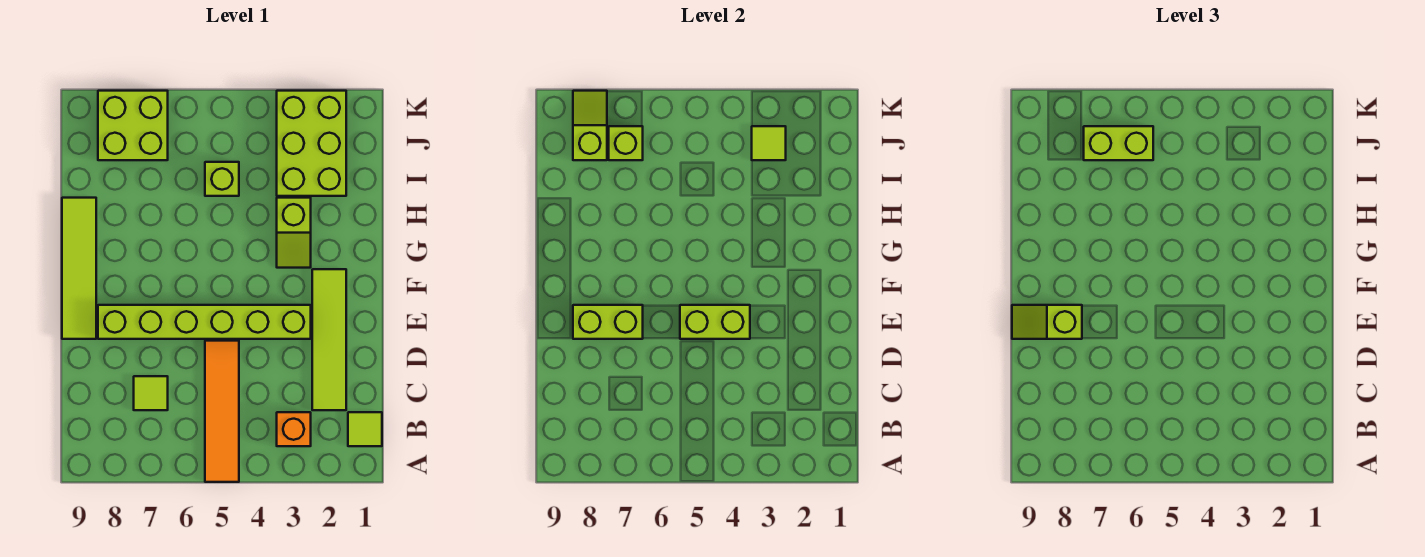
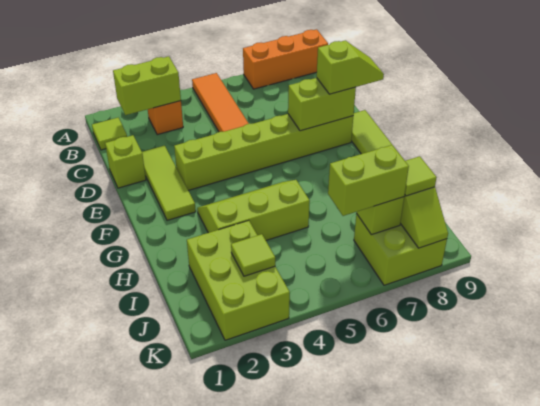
none -> orange 1x3 brick [243,29,328,89]
lime 1x4 tile [312,269,346,410] -> lime 1x3 tile [142,146,196,220]
lime 1x1 tile [134,376,168,410] -> lime 1x1 tile moved to [405,156,437,196]
lime 1x2 brick [680,305,750,339] -> lime 1x2 brick moved to [113,56,181,115]
lime 1x2 slope [277,198,311,268] -> lime 2x3 slope [197,180,310,240]
lime 1x1 brick [205,162,239,196] -> lime 1x1 brick moved to [105,135,146,188]

